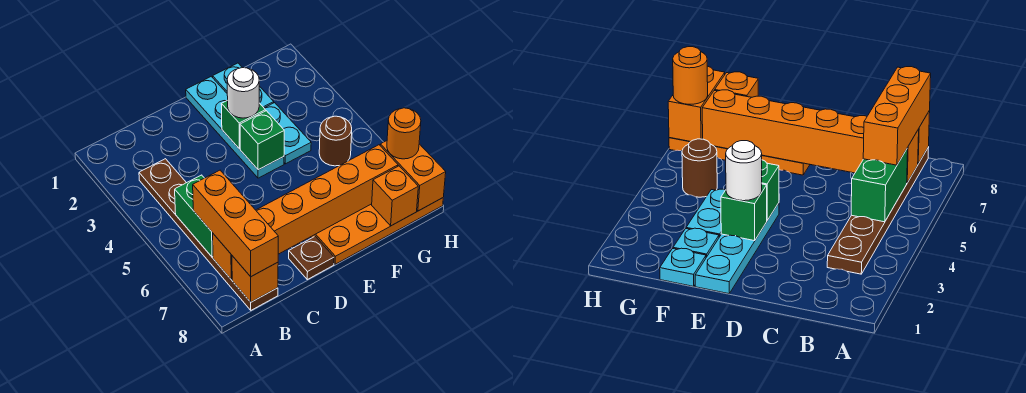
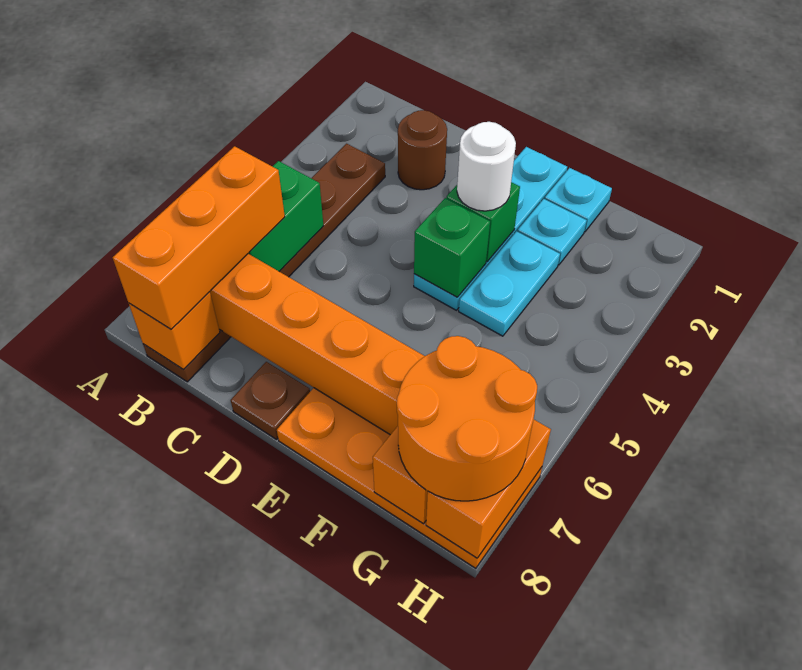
brown 1x1 round brick [319,116,352,166] -> brown 1x1 round brick moved to [398,110,447,190]
orange 1x1 round brick [387,108,421,159] -> orange 2x2 round brick [397,336,537,501]

